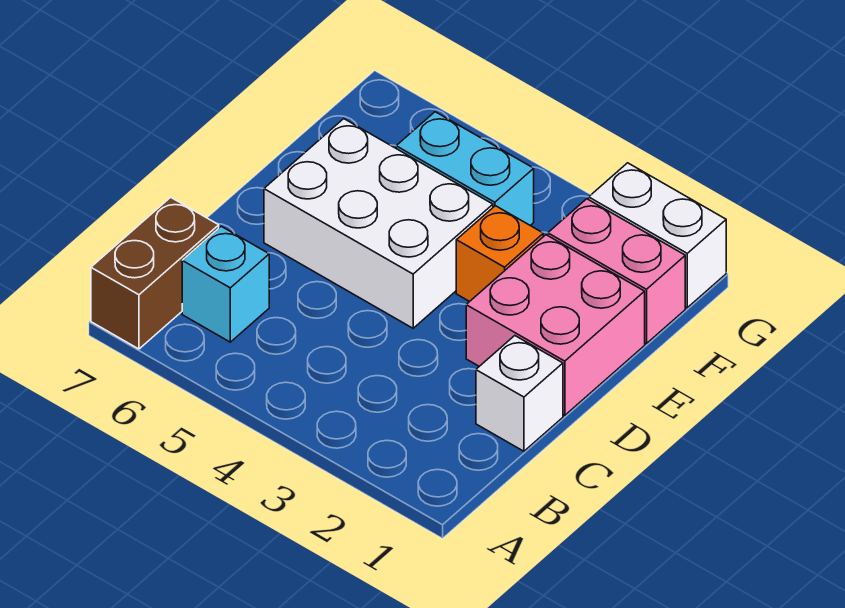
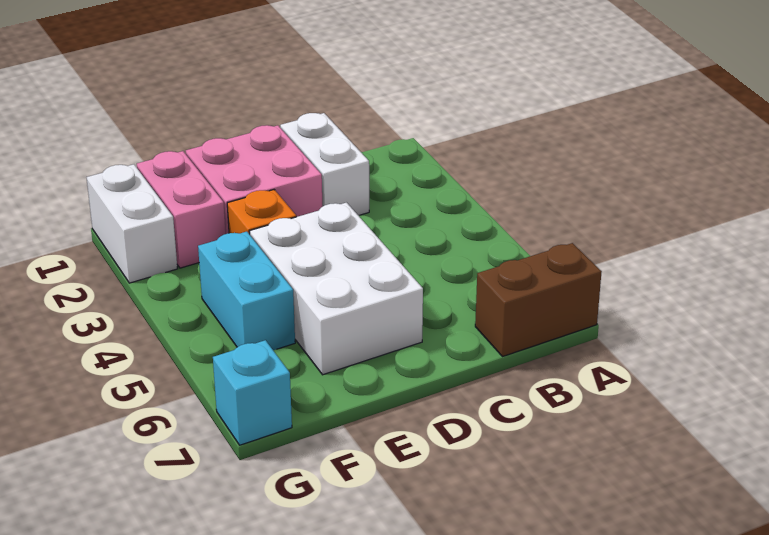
cyan 1x1 brick [182,226,269,342] -> cyan 1x1 brick moved to [213,340,292,445]
white 1x1 brick [476,336,563,451] -> white 1x2 brick [280,113,369,215]

